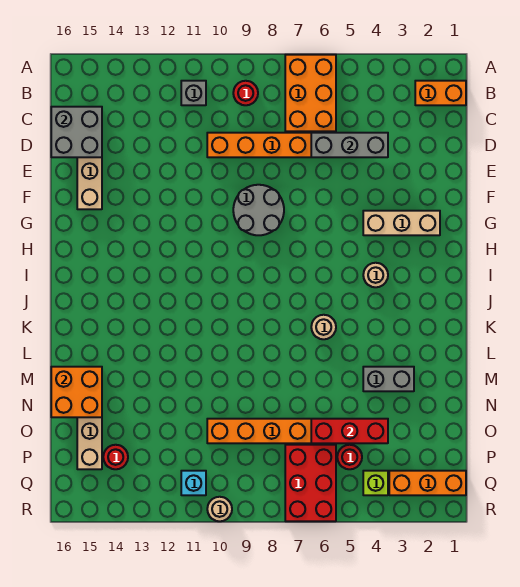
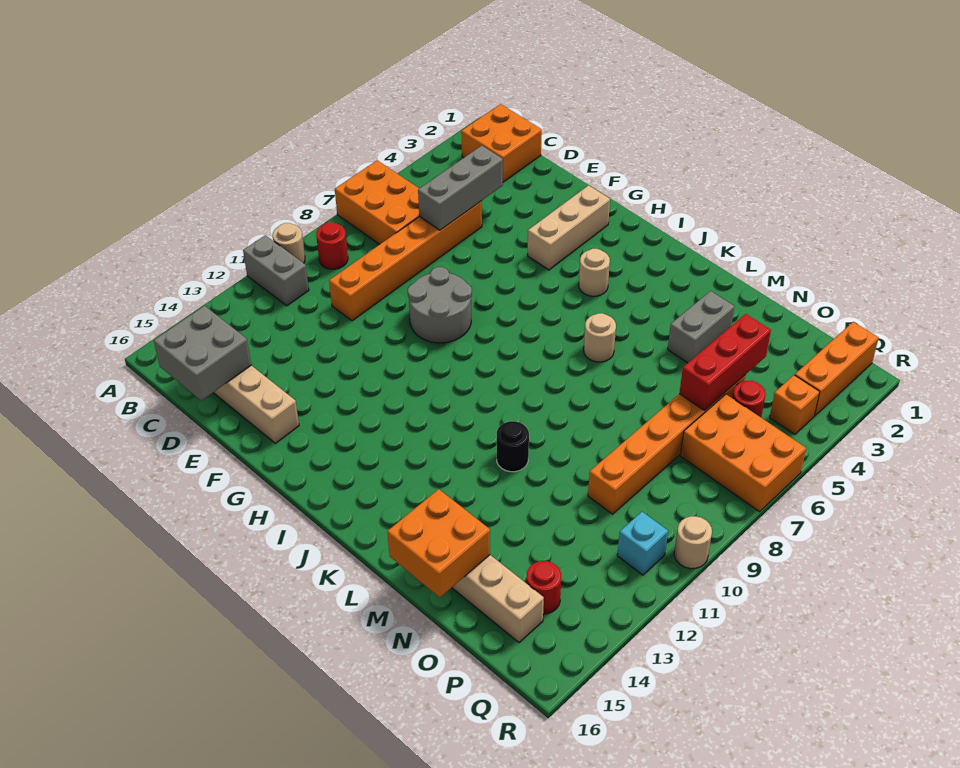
none -> tan 1x1 round brick [273,223,305,263]
orange 1x2 brick [415,81,466,105] -> orange 2x2 brick [461,104,542,182]
grey 1x1 brick [181,81,206,105] -> grey 1x2 brick [243,235,309,306]
none -> black 1x1 round brick [497,421,529,472]
red 2x3 brick [285,445,336,521] -> orange 2x3 brick [681,394,806,512]
lime 1x1 brick [363,471,388,495] -> orange 1x1 brick [770,375,820,434]

